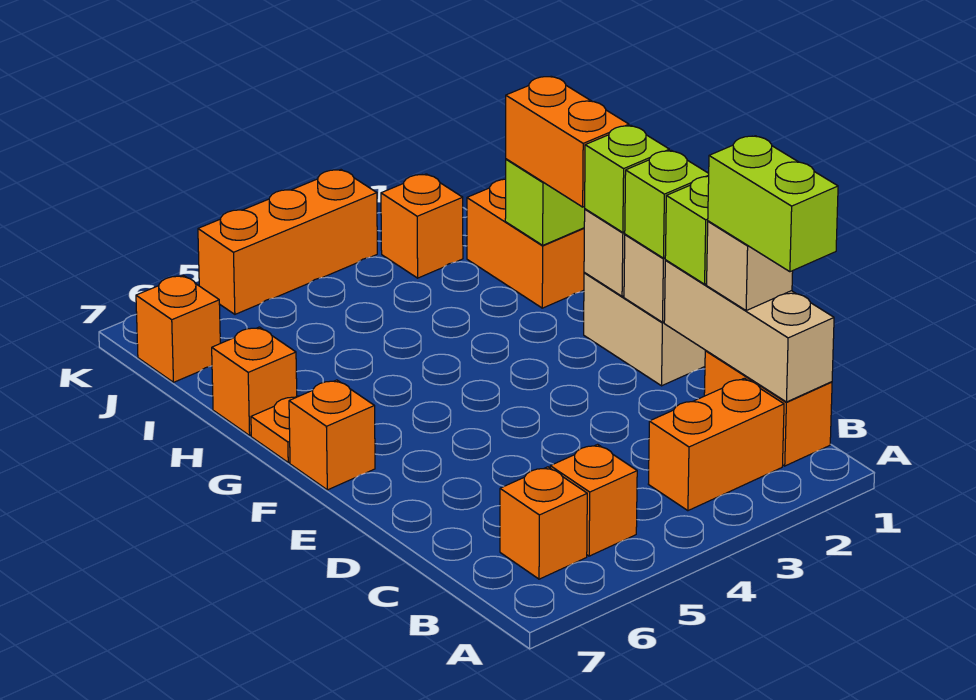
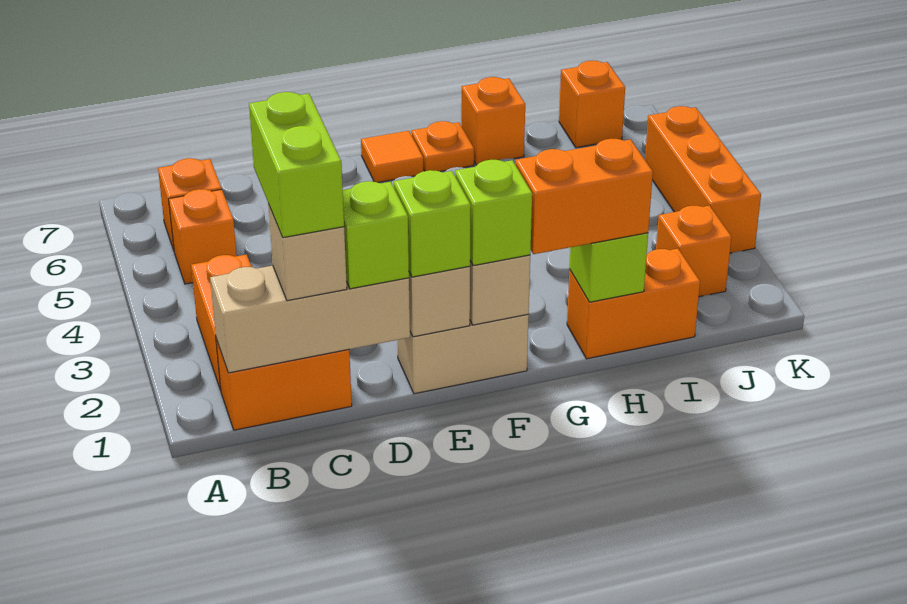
lime 1x2 brick [708,136,838,272] -> lime 1x2 brick turned to [249,92,344,238]
orange 1x1 brick [289,380,375,490] -> orange 1x1 tile [361,131,423,182]

